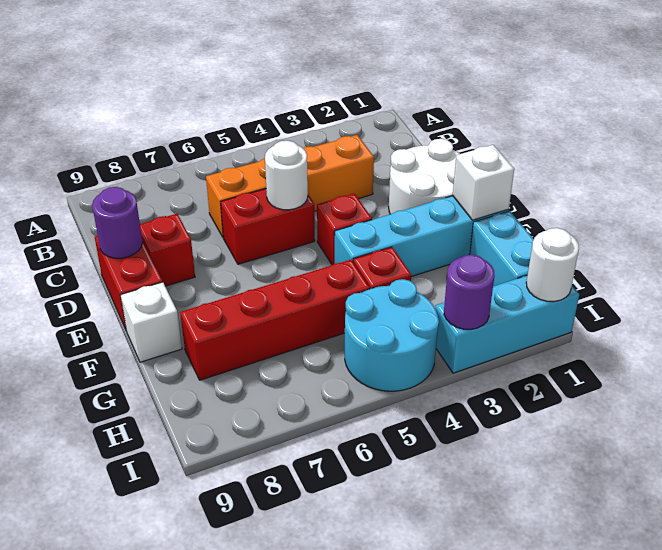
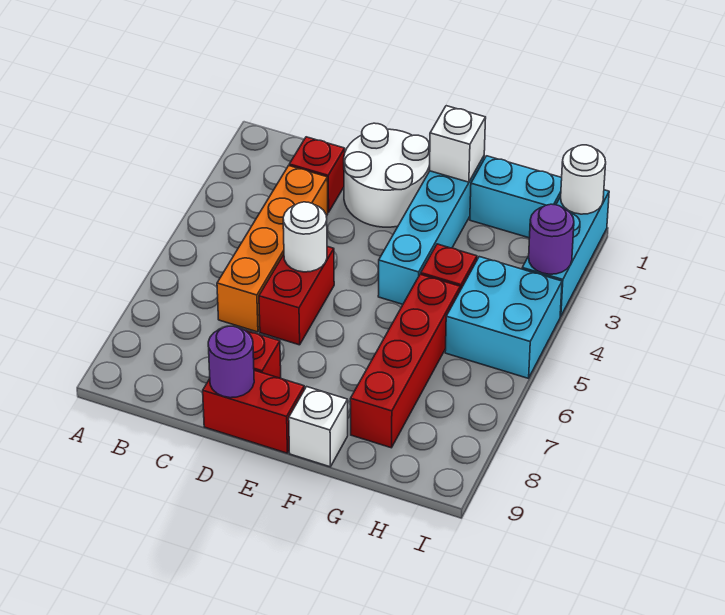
red 1x1 brick [317,194,372,265] -> red 1x1 brick moved to [289,137,345,212]
cyan 2x2 round brick [345,279,439,391] -> cyan 2x2 brick [445,257,562,378]

